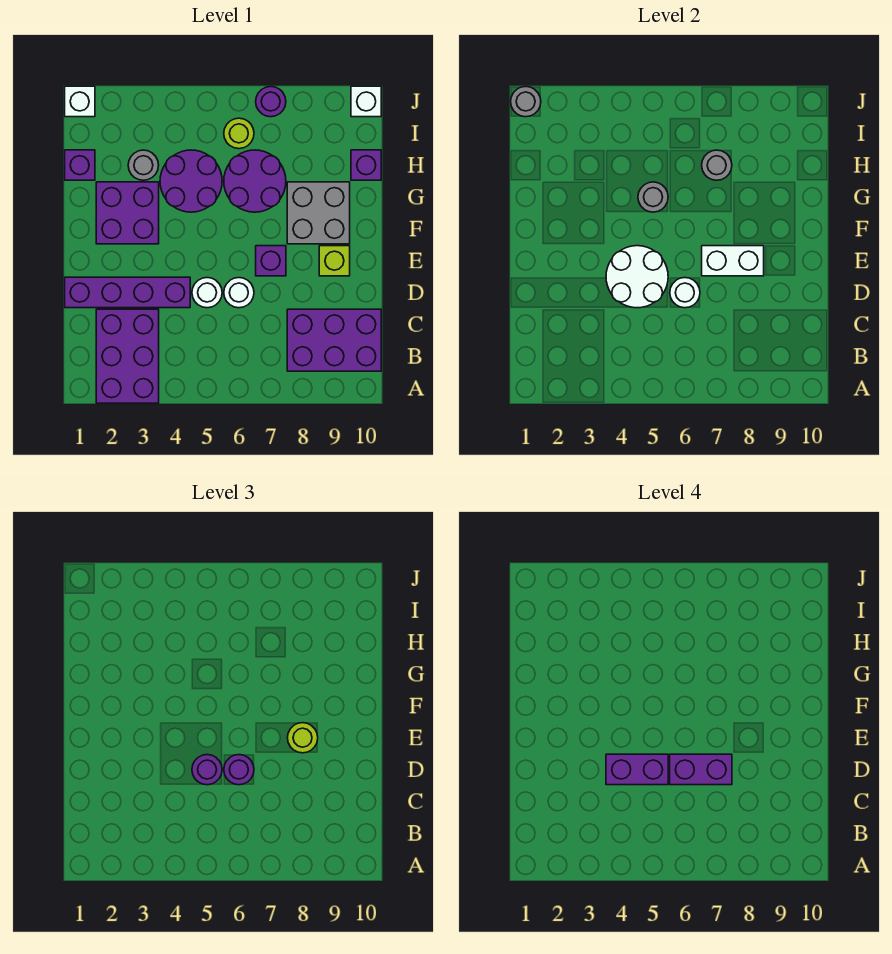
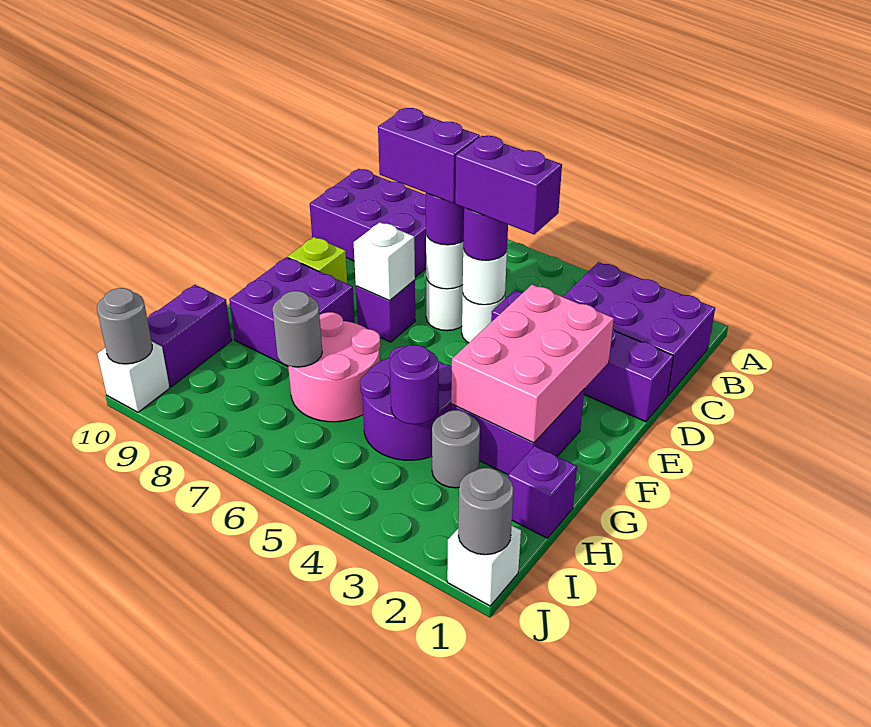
purple 2x3 brick [96,309,159,403] -> purple 2x3 brick turned to [563,262,715,396]
white 2x2 round brick [606,246,668,308] -> white 1x1 round brick [463,249,507,305]
none -> pink 2x3 brick [451,285,614,443]
white 1x2 brick [702,246,764,276] -> white 1x1 brick [354,222,415,300]
lime 1x1 round brick [288,723,318,753] -> none
grey 2x2 brick [287,182,350,244] -> purple 2x2 brick [229,257,355,366]
grey 1x1 round brick [638,182,668,212] -> grey 1x1 round brick moved to [97,288,152,364]
purple 2x2 round brick [224,150,286,212] -> pink 2x2 round brick [288,312,380,422]
purple 1x1 brick [351,150,381,180] -> purple 1x2 brick [147,285,232,387]
lime 1x1 round brick [224,118,254,149] -> none
purple 1x1 round brick [256,86,286,117] -> purple 1x1 round brick moved to [390,345,439,424]

